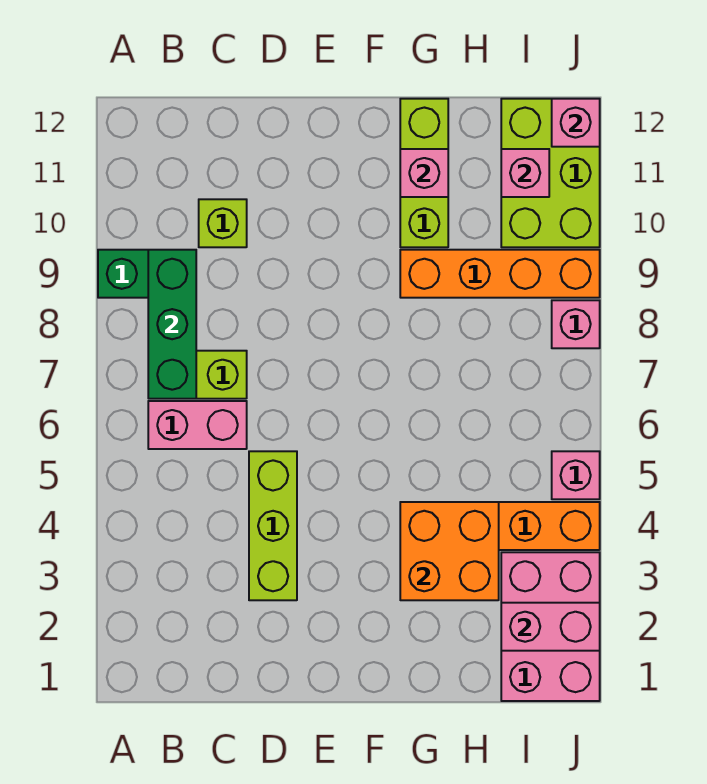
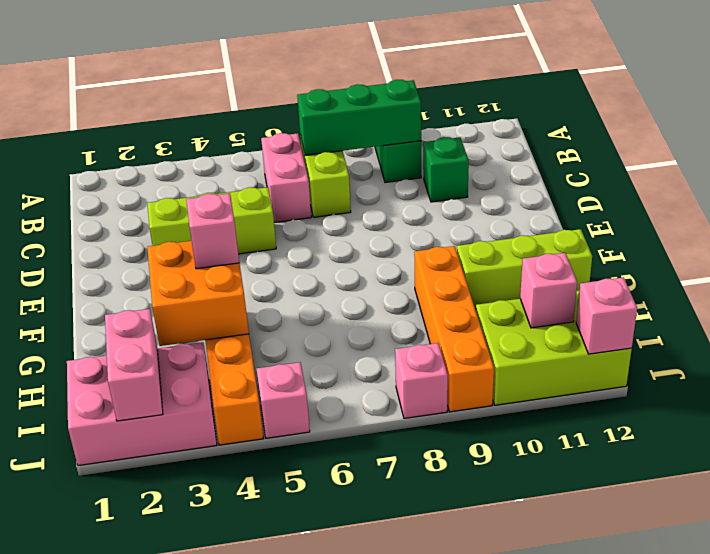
lime 1x1 brick [199,199,247,247] -> green 1x1 brick [423,137,469,202]
pink 1x1 brick [400,149,448,197] -> pink 1x1 brick moved to [186,193,239,269]

